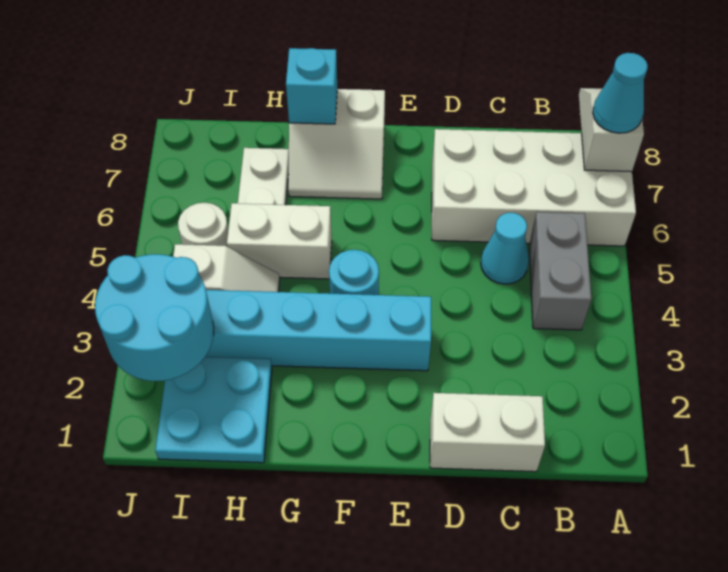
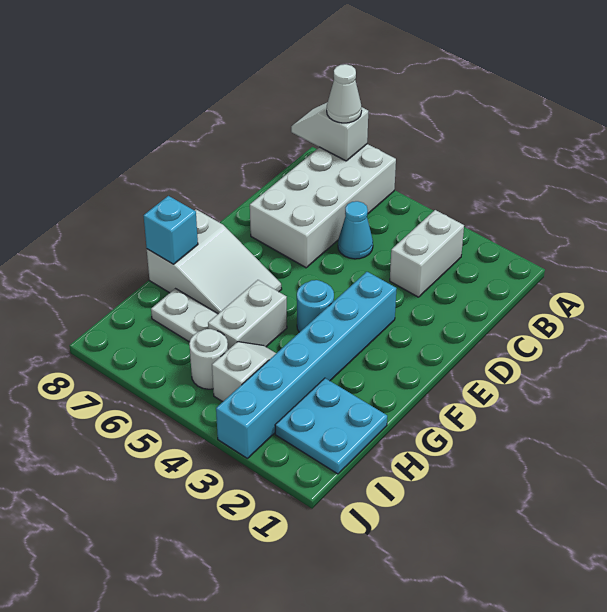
cyan 1x1 cone [593,53,648,133] -> white 1x1 cone [327,64,362,123]
grey 1x2 brick [529,212,591,330] -> none
white 1x2 brick [430,393,545,472] -> white 1x2 brick moved to [390,210,464,297]
white 2x2 slope [288,89,385,199] -> white 2x3 slope [147,209,282,314]
cyan 2x2 round brick [95,254,214,381] -> none

